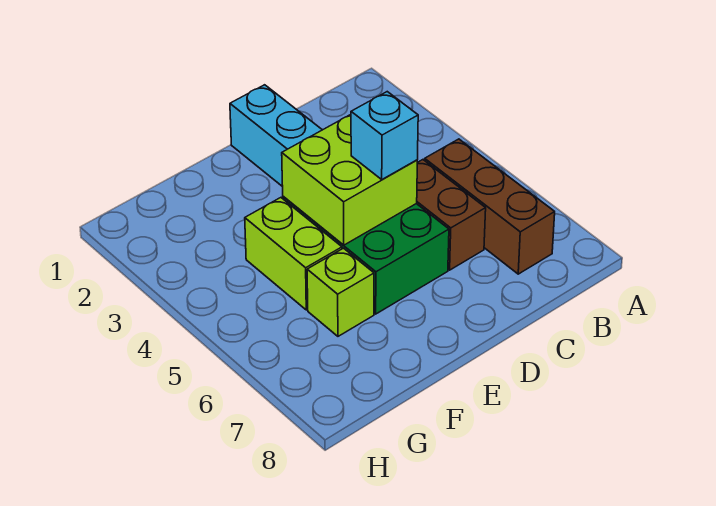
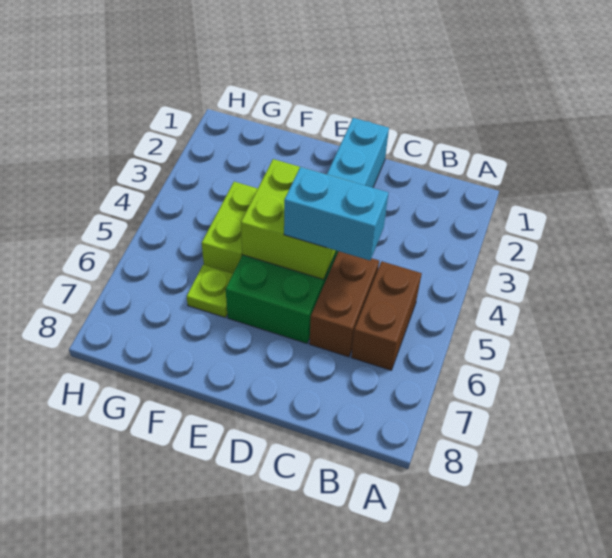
brown 1x3 brick [425,139,555,274] -> brown 1x2 brick [351,261,422,370]
cyan 1x1 brick [351,92,418,179] -> cyan 1x2 brick [284,167,388,260]
lime 1x1 brick [307,248,374,336] -> lime 1x1 plate [187,265,233,318]

